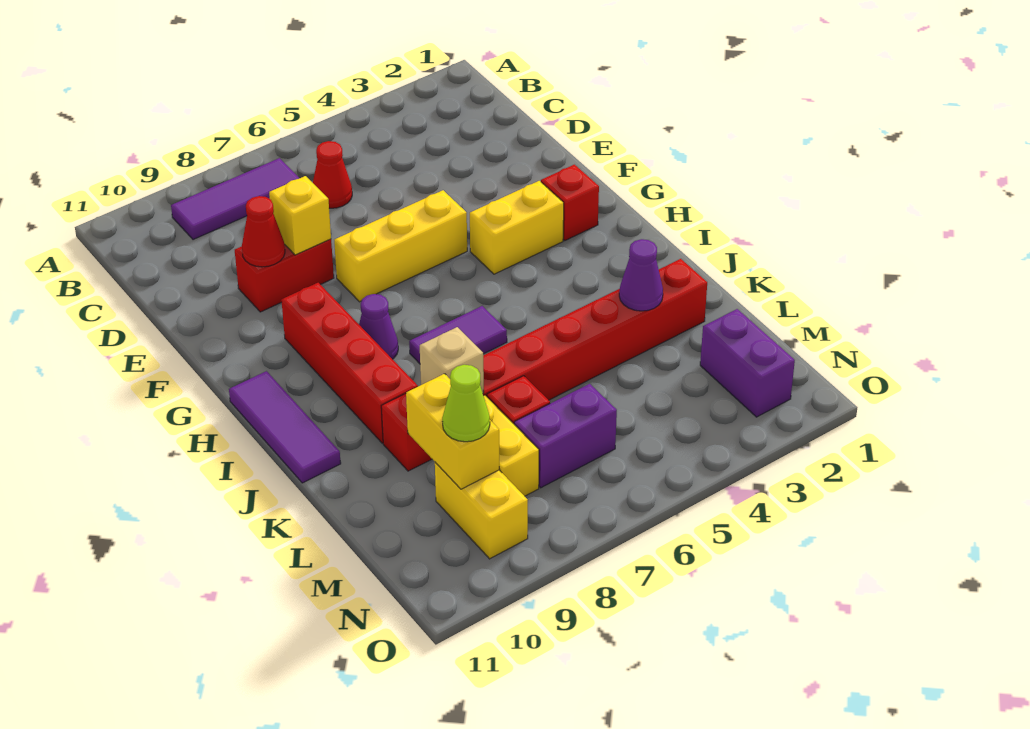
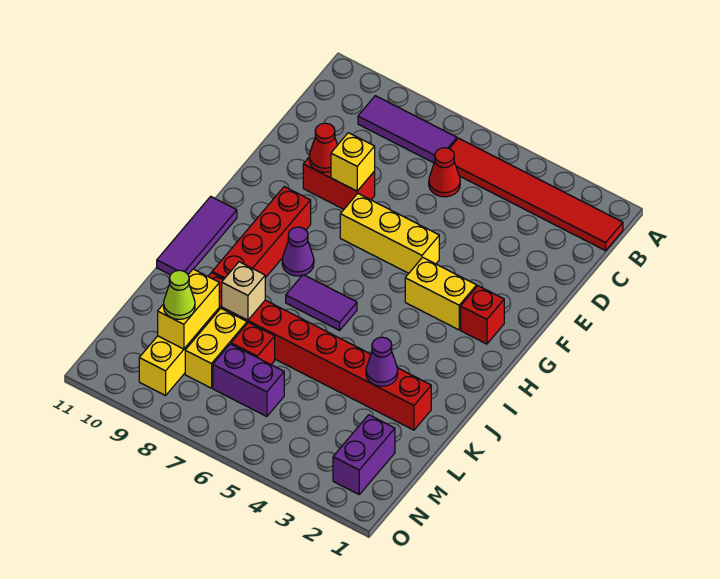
none -> red 1x6 tile [449,138,623,251]

